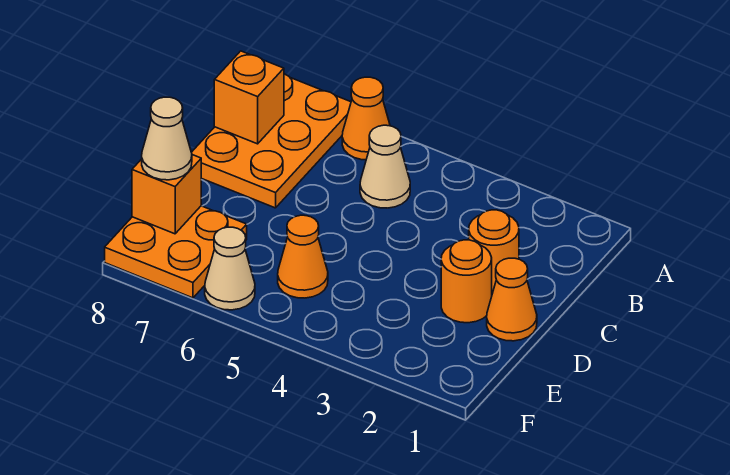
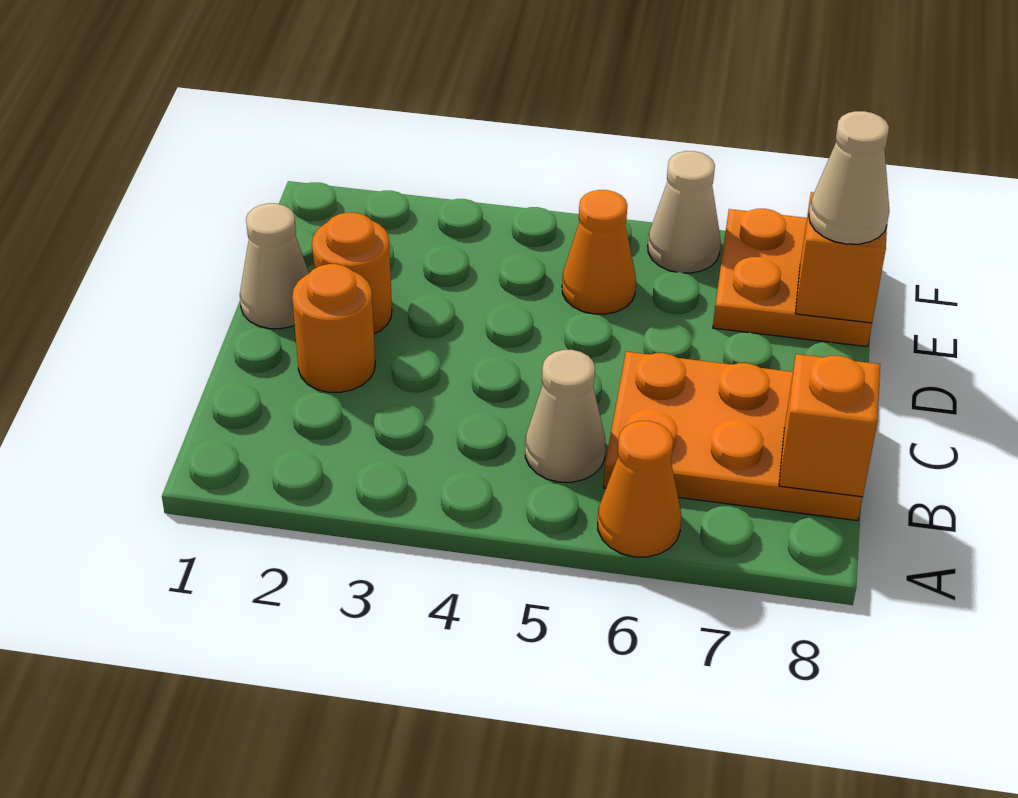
orange 2x3 plate [191,74,351,208] -> orange 2x3 plate turned to [604,352,863,521]
orange 1x1 cone [487,258,537,341] -> tan 1x1 cone [240,203,309,329]

